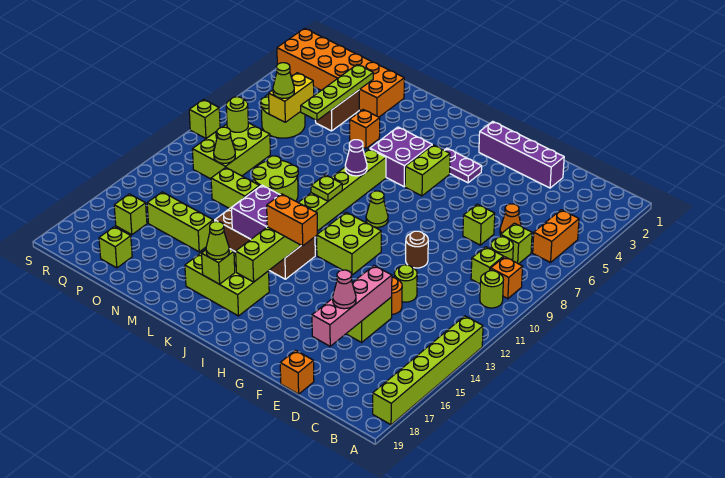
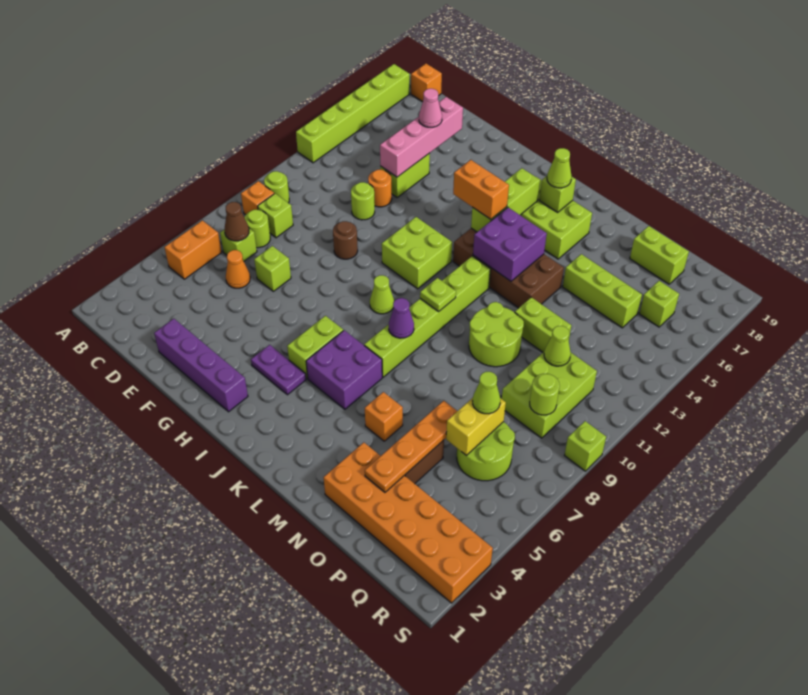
none -> brown 1x1 cone [224,202,249,241]
orange 1x1 brick [280,350,314,394] -> orange 1x1 brick moved to [411,64,442,102]
lime 1x4 plate [301,65,373,120] -> orange 1x4 plate [365,401,457,492]
lime 1x1 brick [99,227,132,268] -> lime 1x2 brick [630,226,689,284]

